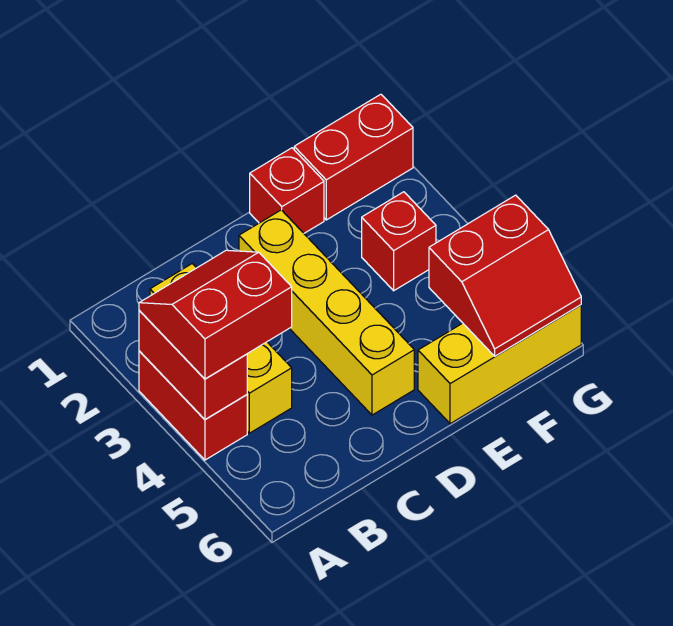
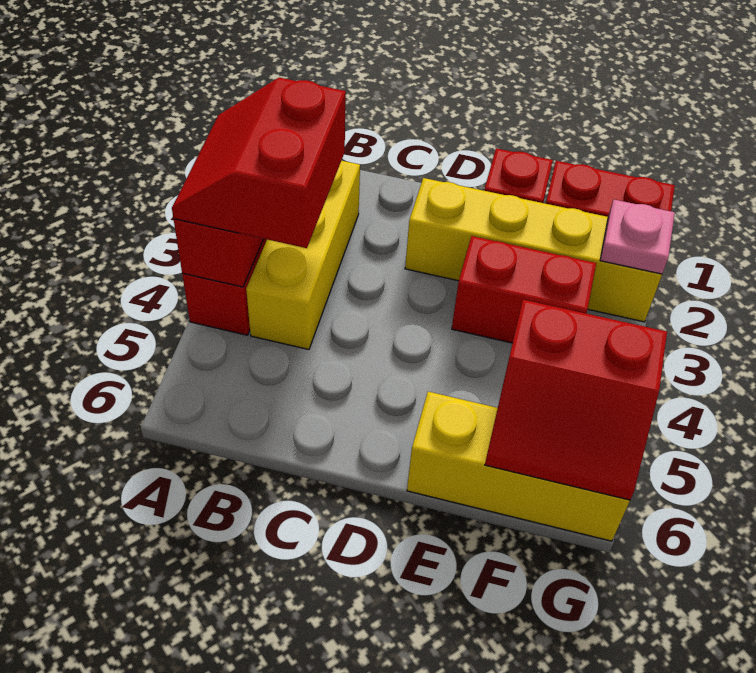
red 2x2 slope [139,250,292,379] -> red 2x2 slope turned to [172,78,346,248]
yellow 1x4 brick [239,210,414,415] -> yellow 1x4 brick turned to [405,178,662,322]
red 1x1 brick [362,192,436,291] -> red 1x2 brick [452,236,596,343]
none -> pink 1x1 plate [600,200,675,274]

